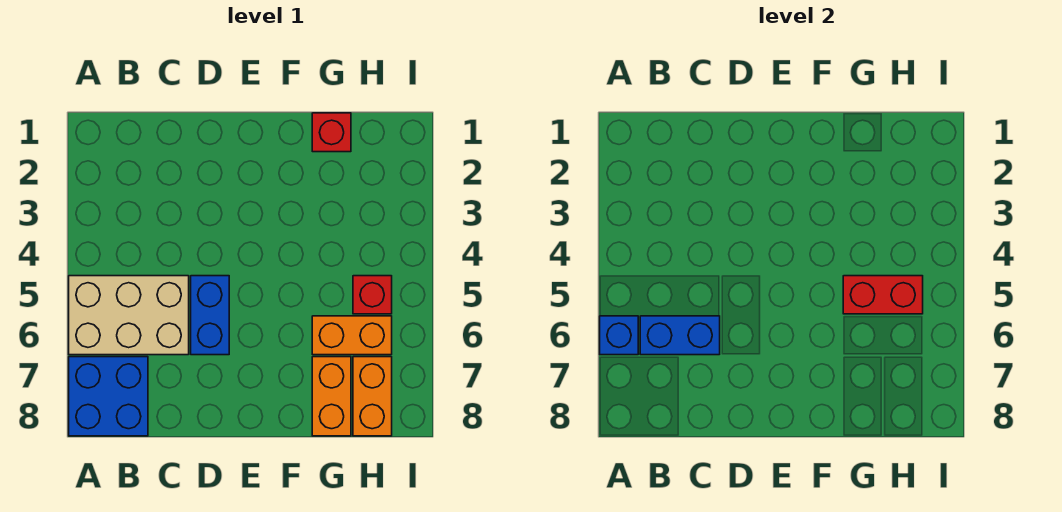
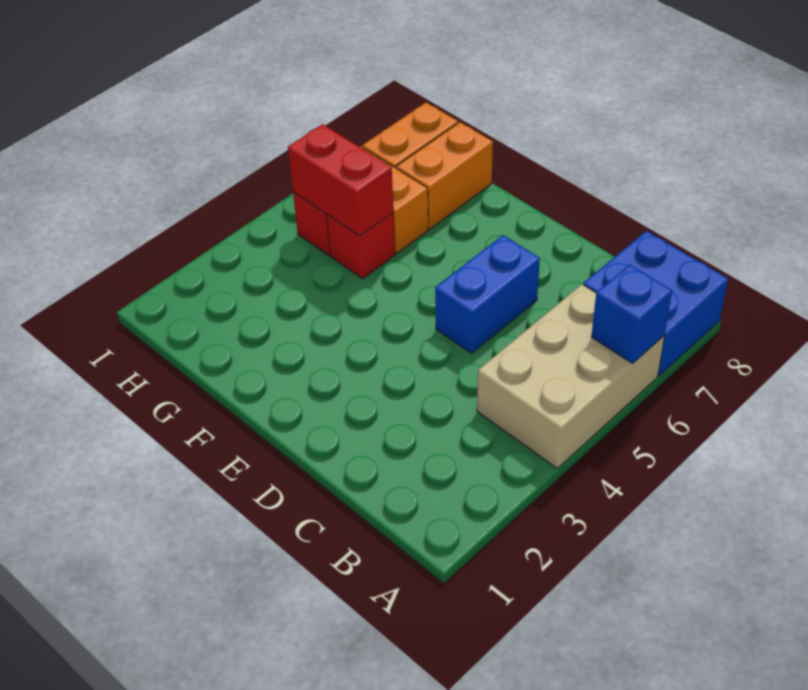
tan 2x3 brick [69,276,189,355] -> tan 2x3 brick turned to [477,284,664,468]
blue 1x2 brick [640,316,720,355] -> none
red 1x1 brick [312,113,351,152] -> red 1x1 brick moved to [327,213,395,279]

